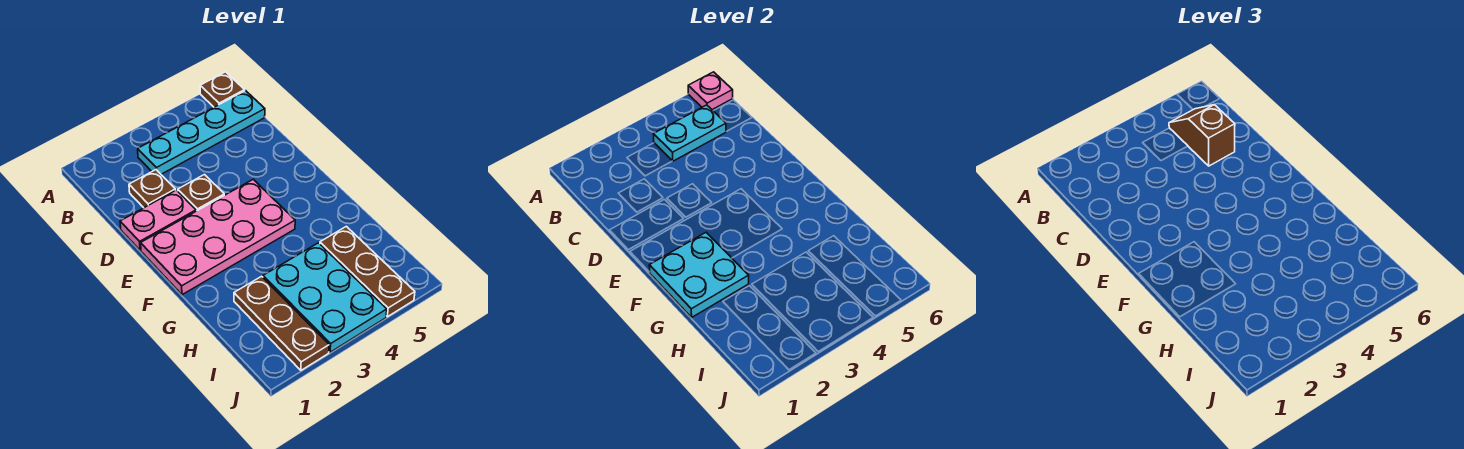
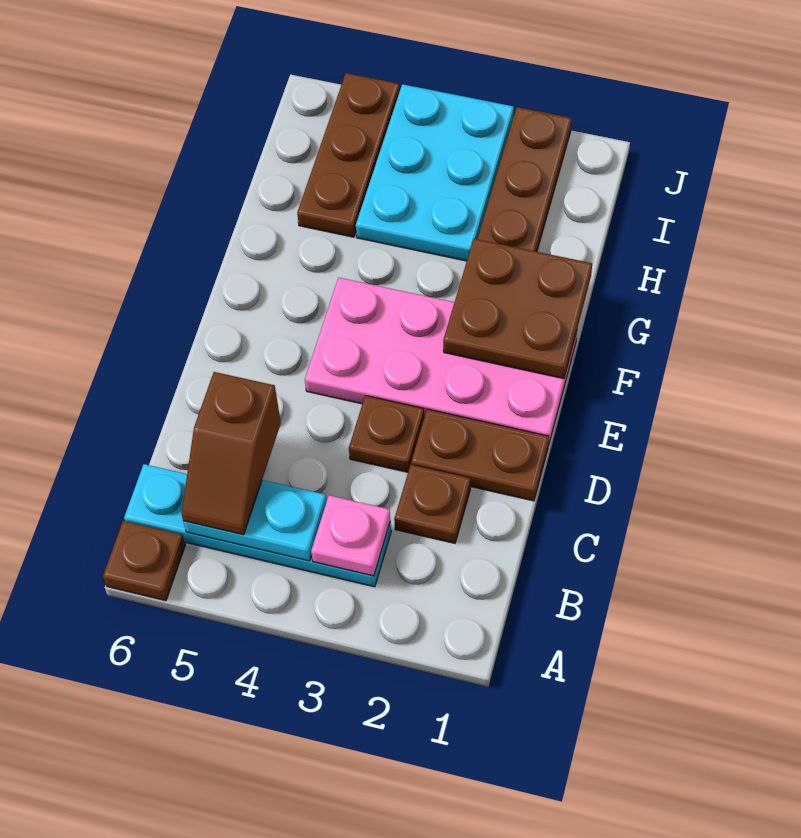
pink 1x1 plate [688,72,733,110] -> pink 1x1 plate moved to [311,495,390,576]
pink 1x2 plate [120,190,196,250] -> brown 1x2 plate [411,409,549,501]
cyan 2x2 plate [649,233,749,317] -> brown 2x2 plate [443,239,592,379]

